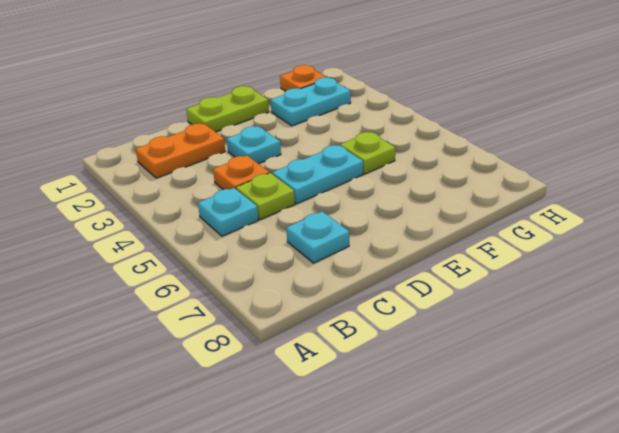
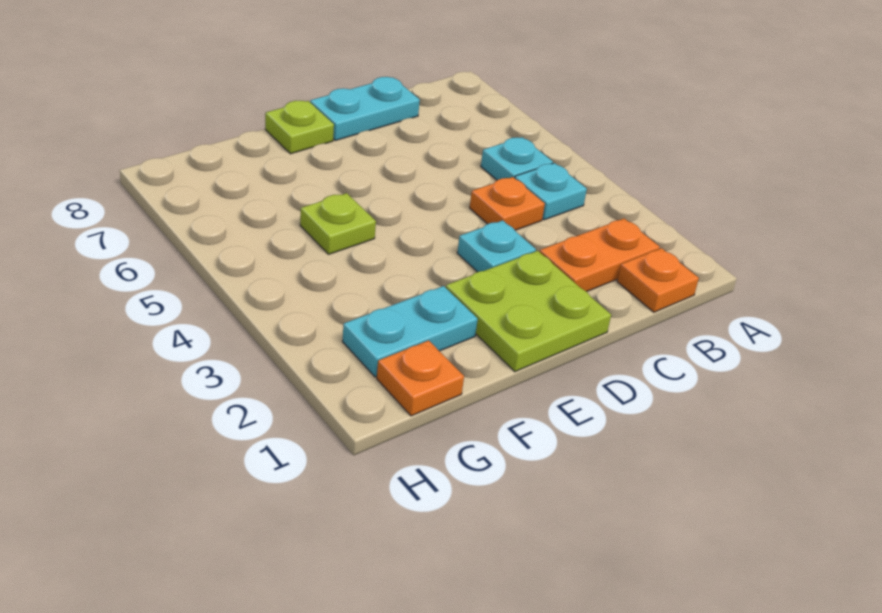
none -> orange 1x1 plate [617,248,699,312]
lime 1x1 plate [236,173,295,220] -> lime 1x1 plate moved to [265,101,334,154]
cyan 1x1 plate [287,211,349,263] -> cyan 1x1 plate moved to [515,163,587,220]
lime 1x2 plate [186,86,269,132] -> lime 2x2 plate [446,251,611,372]
cyan 1x2 plate [272,145,363,204] -> cyan 1x2 plate moved to [310,77,420,140]

